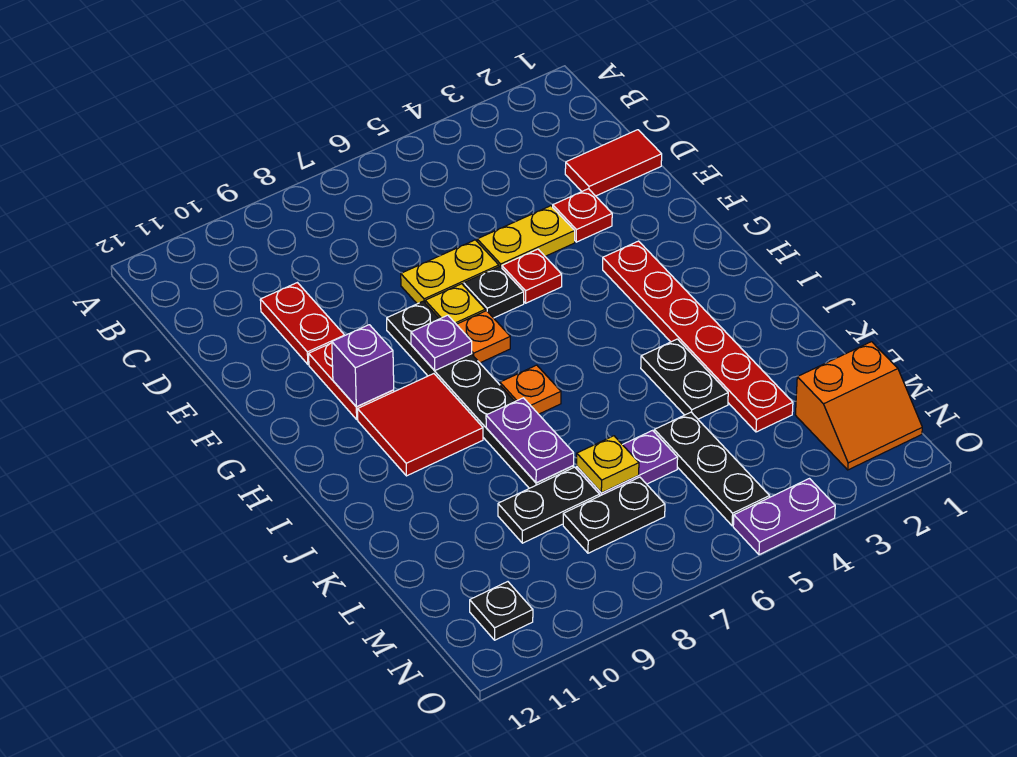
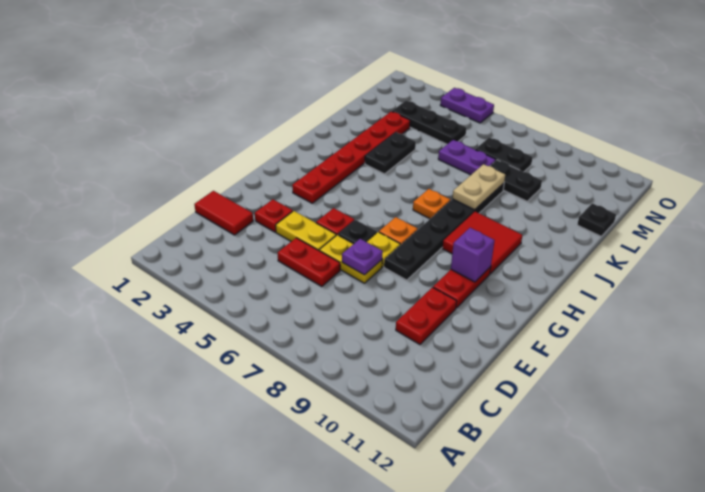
none -> red 1x2 plate [277,238,340,287]
purple 1x1 plate [411,315,472,371] -> purple 1x1 plate moved to [342,239,383,275]
purple 1x2 plate [486,398,574,483] -> tan 1x2 plate [452,164,505,210]
black 1x3 plate [654,412,770,526] -> black 1x3 plate turned to [392,101,466,144]
yellow 1x1 plate [577,436,639,493] -> none
orange 2x2 slope [795,342,922,470] -> none
black 1x1 plate [470,582,533,640] -> black 1x1 plate moved to [577,203,616,236]

